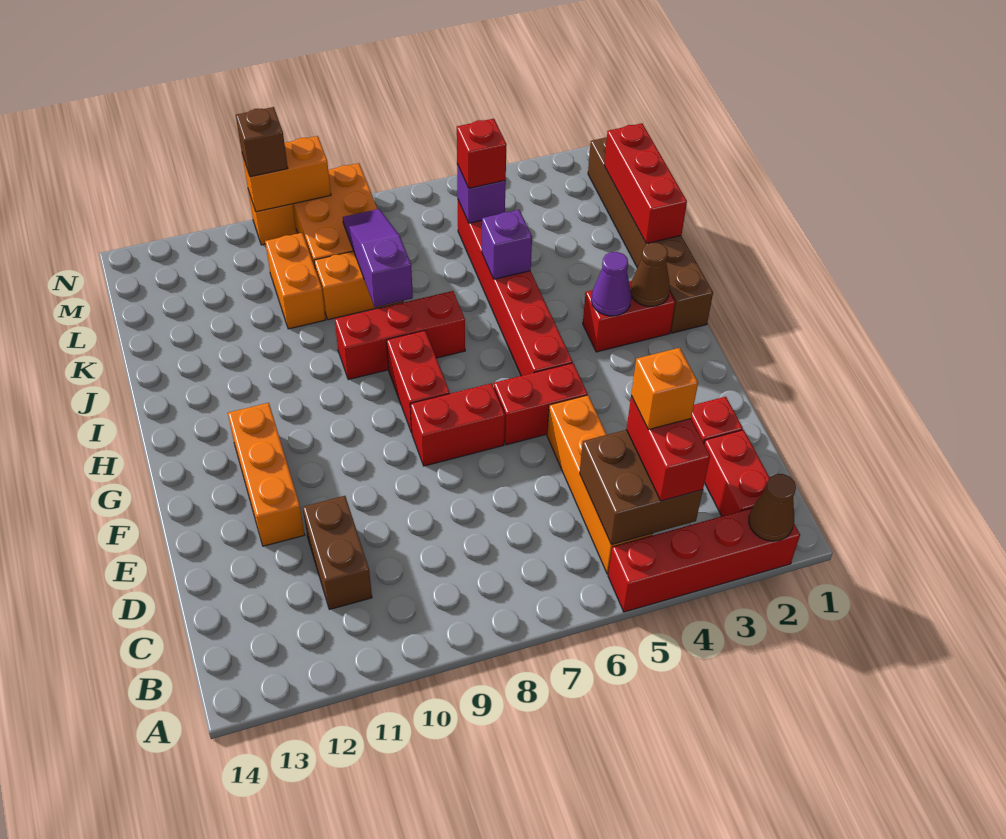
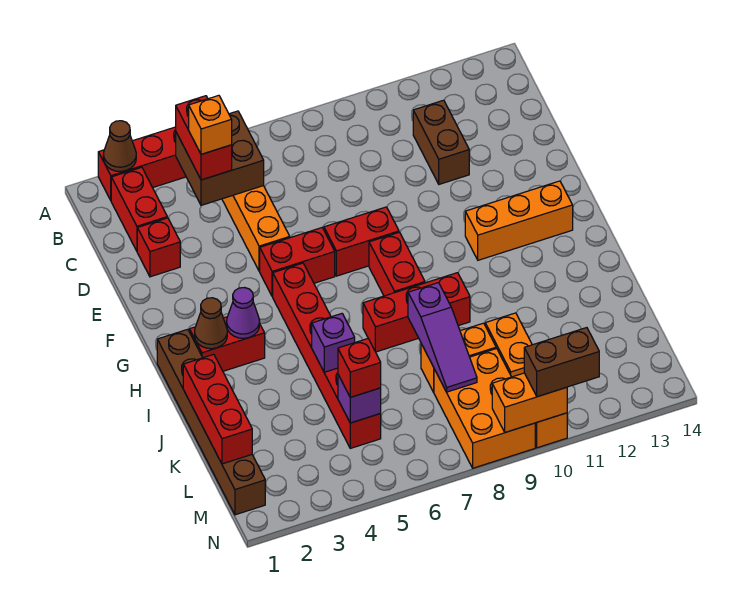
orange 1x3 brick [228,403,305,546] -> orange 1x3 brick turned to [465,181,573,260]
brown 1x1 brick [236,107,288,177] -> brown 1x2 brick [524,328,599,397]

